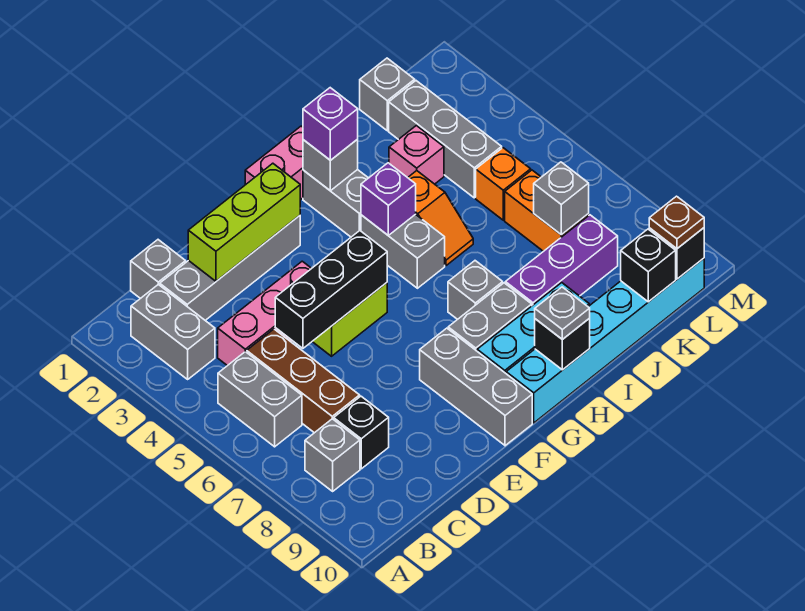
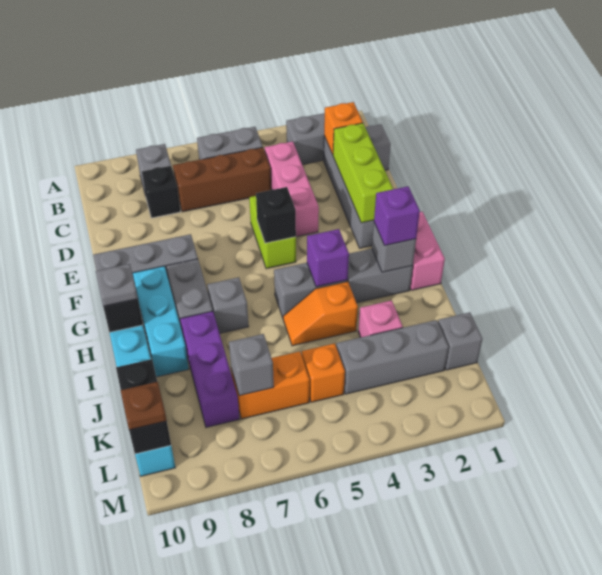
none -> orange 1x1 brick [324,102,363,155]
black 1x3 brick [275,231,387,348] -> black 1x1 brick [256,187,296,243]

